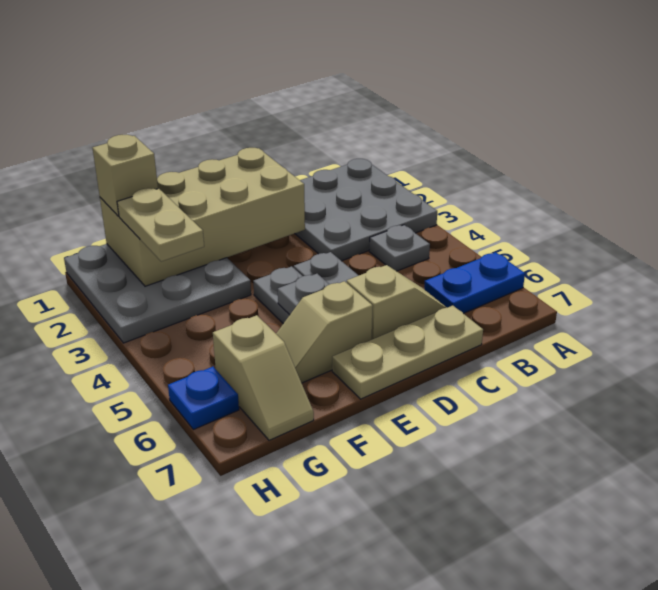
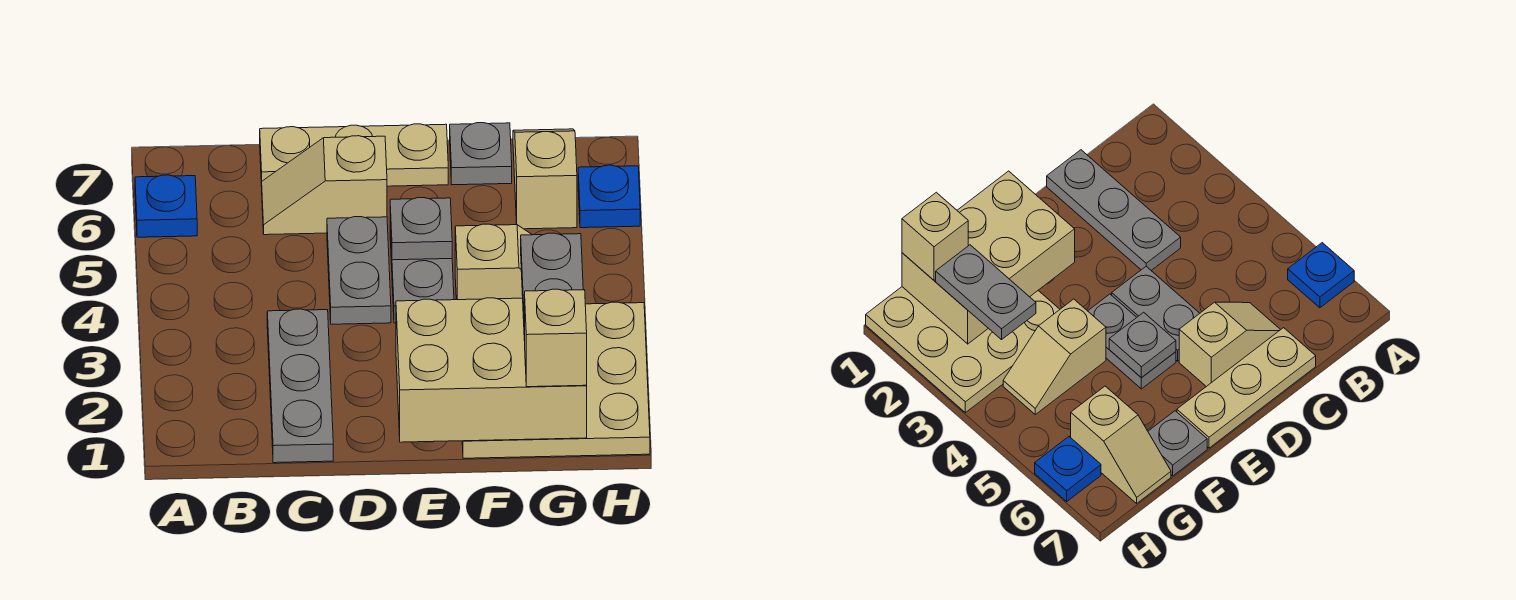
grey 3x3 plate [295,159,437,261] -> grey 1x3 plate [267,309,333,463]
blue 1x2 plate [424,252,525,313] -> blue 1x1 plate [135,175,197,237]
grey 1x1 plate [369,225,430,271] -> grey 1x1 plate moved to [450,123,512,185]
tan 2x4 brick [100,148,305,286] -> tan 2x3 brick [396,298,587,442]
tan 1x2 slope [276,281,373,383] -> tan 1x2 slope moved to [455,224,532,300]
grey 3x3 plate [64,244,251,343] -> tan 3x3 plate [462,302,650,458]
tan 1x2 plate [117,188,204,262] -> grey 1x2 plate [521,233,583,341]

